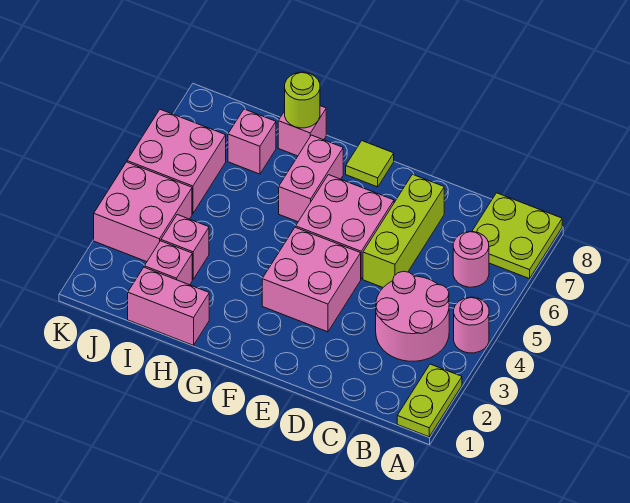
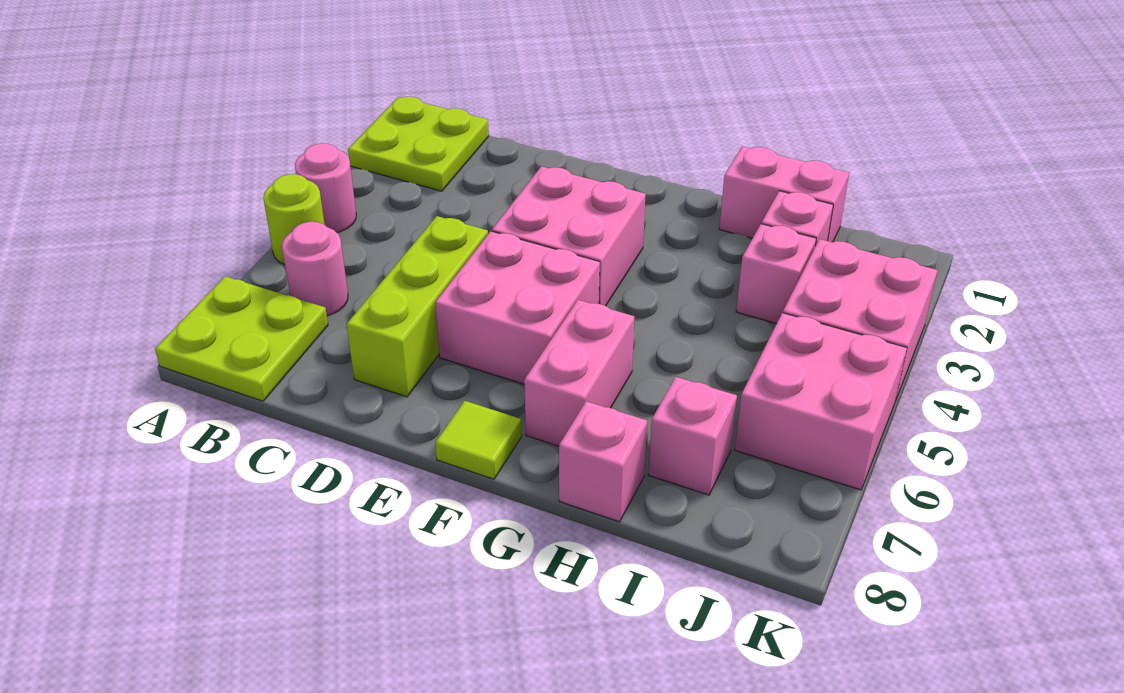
lime 1x2 plate [397,364,462,437] -> lime 2x2 plate [348,97,489,191]
pink 2x2 round brick [376,271,449,361] -> none
lime 1x1 round brick [285,72,320,128] -> lime 1x1 round brick moved to [263,174,325,265]

